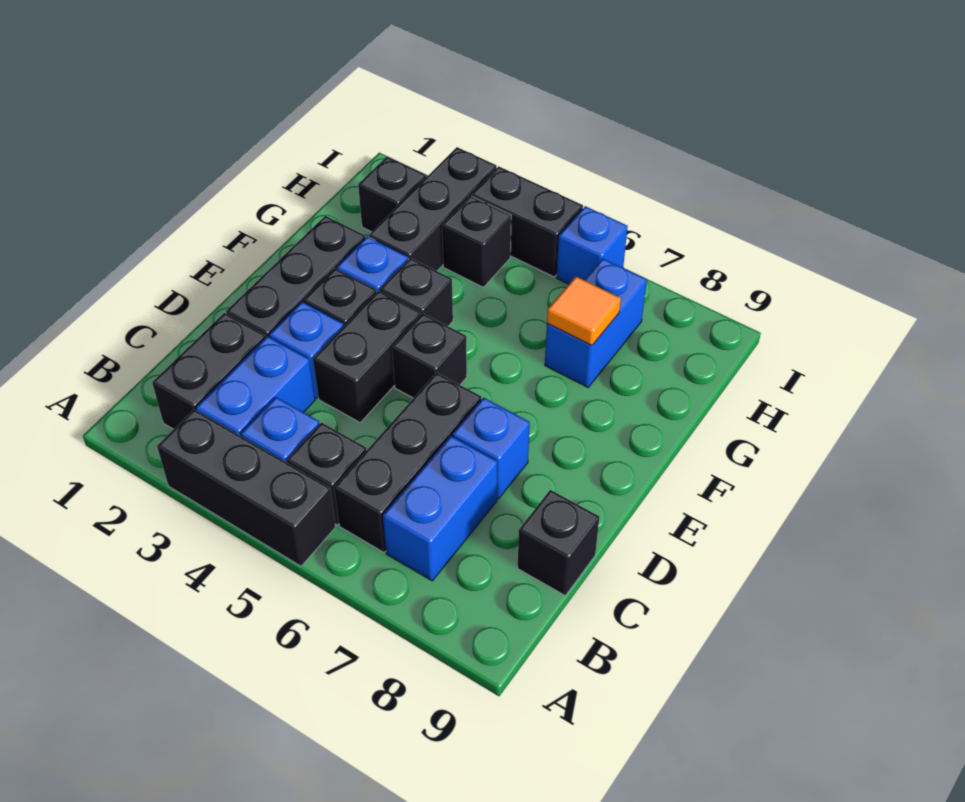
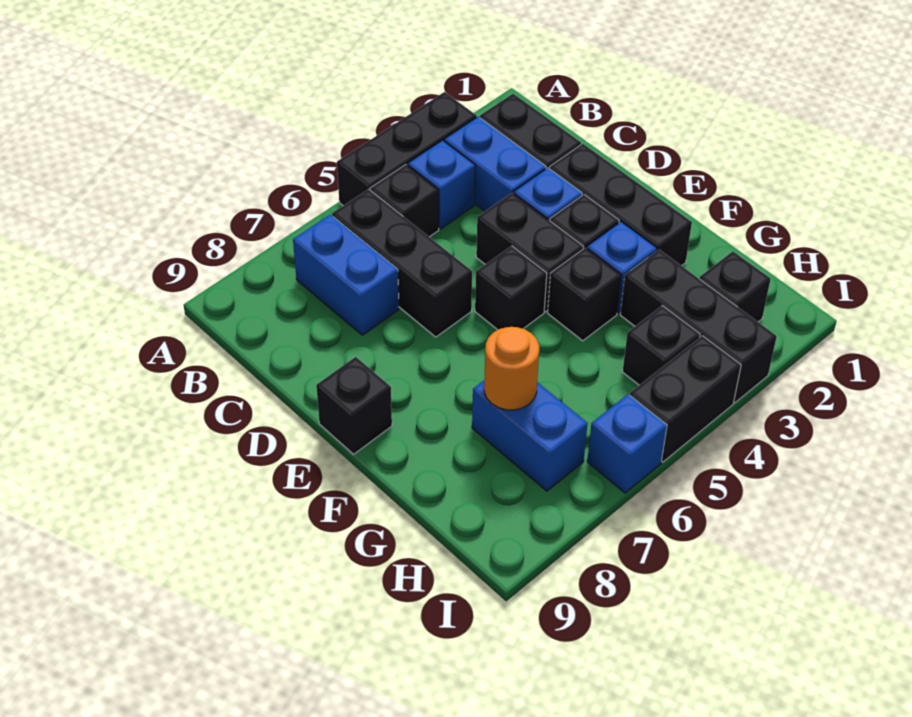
black 1x1 brick [518,490,599,596] -> black 1x1 brick moved to [316,357,392,454]
blue 1x1 brick [452,398,530,499] -> none
orange 1x1 tile [547,277,621,346] -> orange 1x1 round brick [484,327,539,410]

